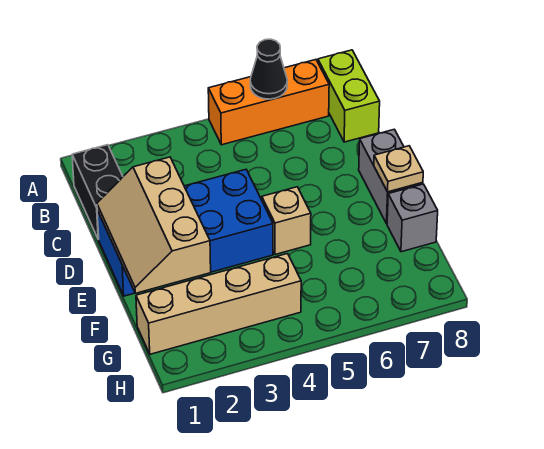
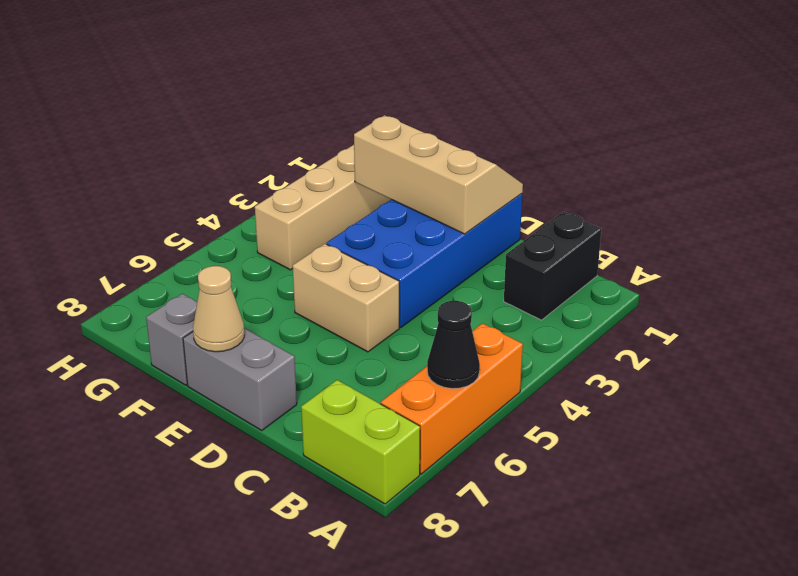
black 1x2 brick [72,145,123,239] -> black 1x2 brick turned to [504,212,601,320]
tan 1x1 brick [262,187,311,255] -> tan 1x2 brick [293,244,399,352]
tan 1x1 plate [374,146,423,192] -> tan 1x1 cone [193,266,244,352]

